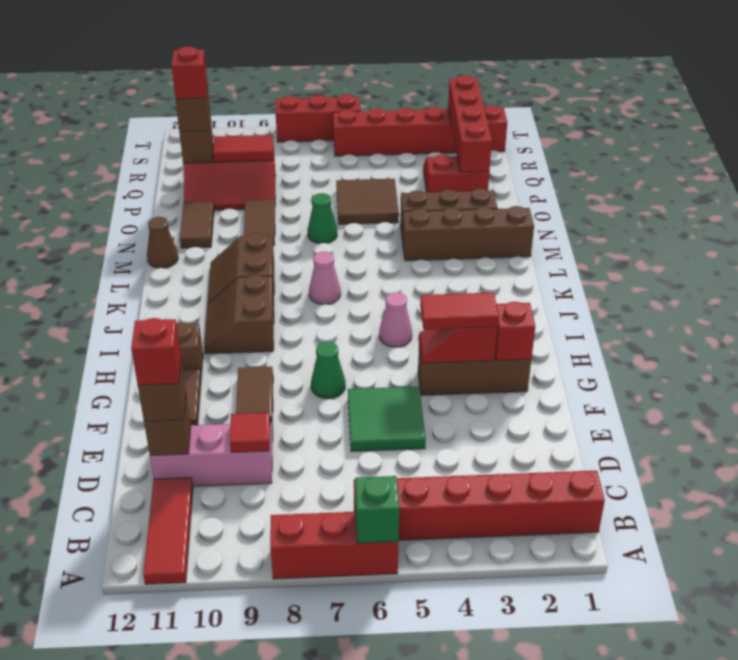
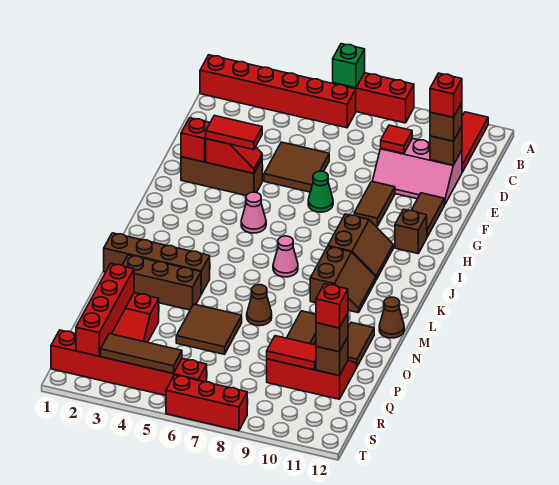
green 2x2 tile [348,386,426,452] -> brown 2x2 tile [264,142,329,192]
green 1x1 cone [307,193,337,244] -> brown 1x1 cone [247,285,272,326]
none -> brown 1x3 tile [101,334,182,373]

